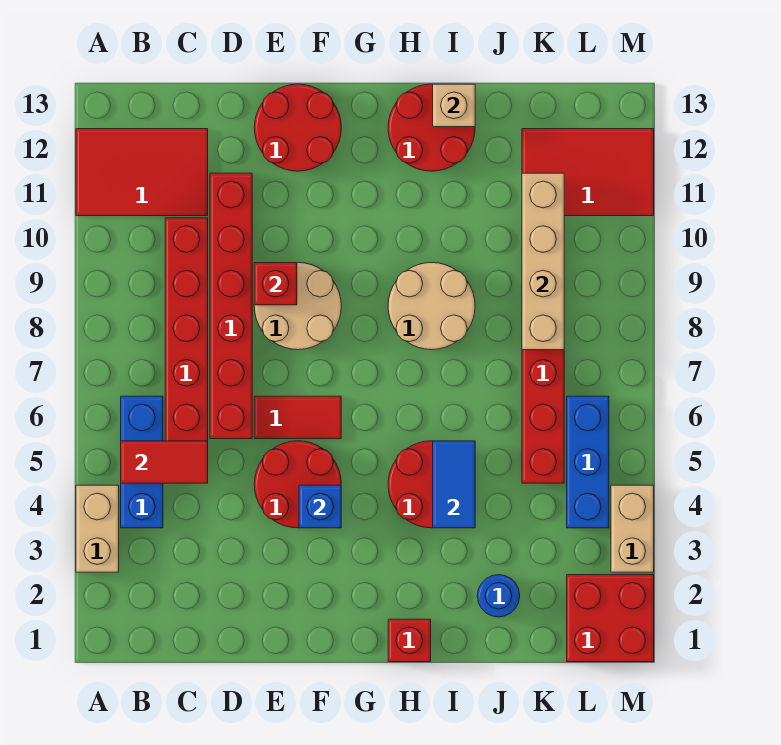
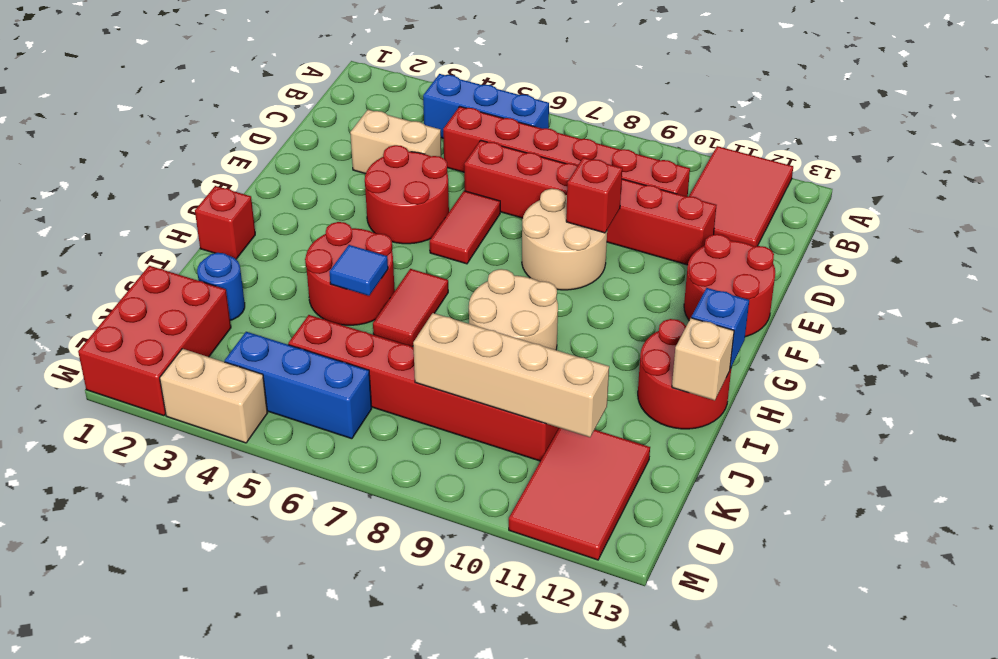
tan 1x2 brick [76,485,119,572] -> tan 1x2 brick moved to [350,110,441,174]
red 1x2 tile [121,441,208,483] -> red 1x2 tile moved to [373,269,448,347]
blue 1x1 brick [299,485,341,528] -> blue 1x1 brick moved to [691,288,749,369]
blue 1x2 tile [433,441,475,528] -> blue 1x1 tile [329,245,388,296]
red 2x2 brick [567,575,654,662] -> red 2x3 brick [78,266,231,416]

